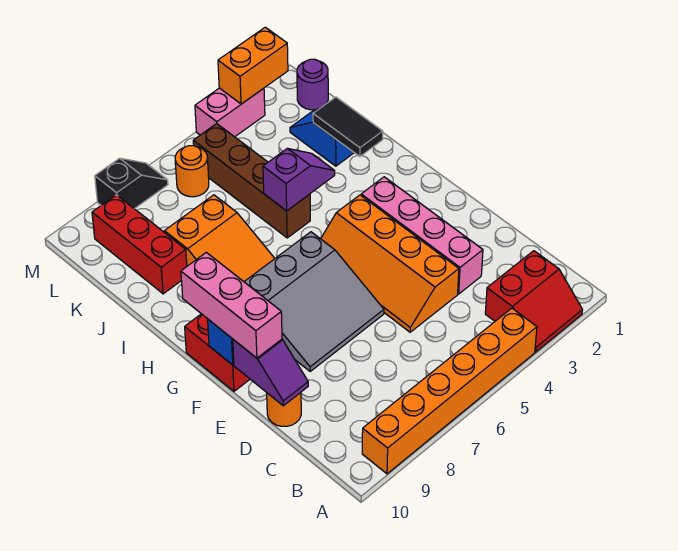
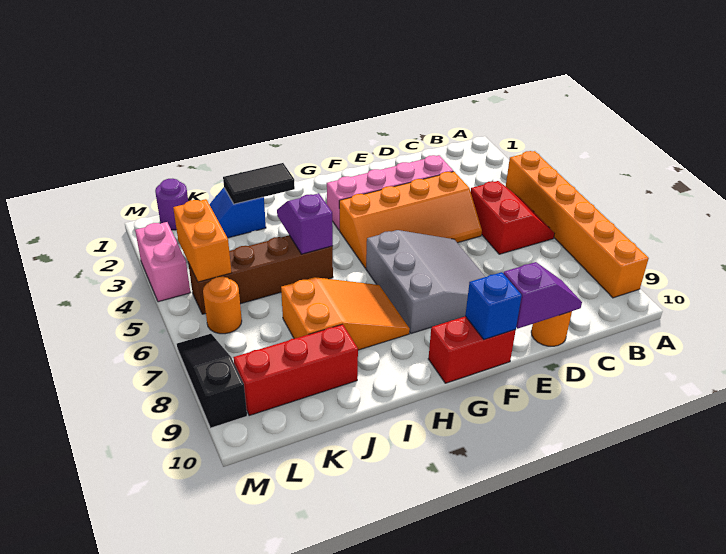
red 2x2 slope [485,251,582,352] -> red 2x2 slope moved to [471,181,555,254]
pink 1x3 brick [181,252,282,358] -> none
orange 1x2 brick [218,27,288,104] -> orange 1x2 brick moved to [173,199,232,282]
black 1x2 slope [95,158,168,209] -> black 1x3 slope [177,334,247,428]

